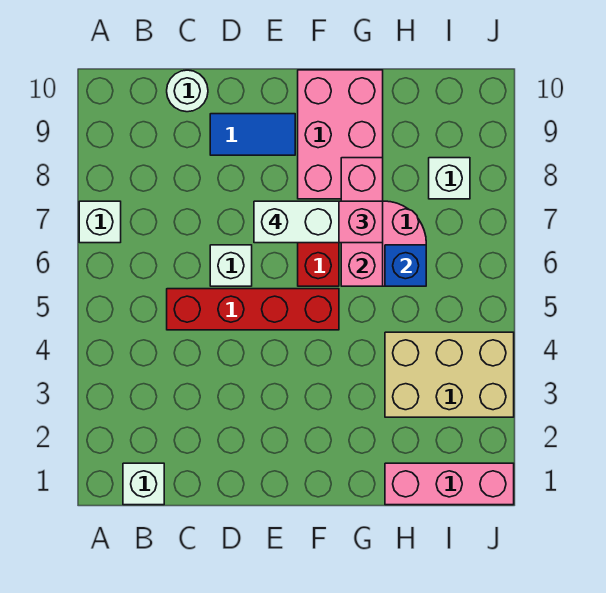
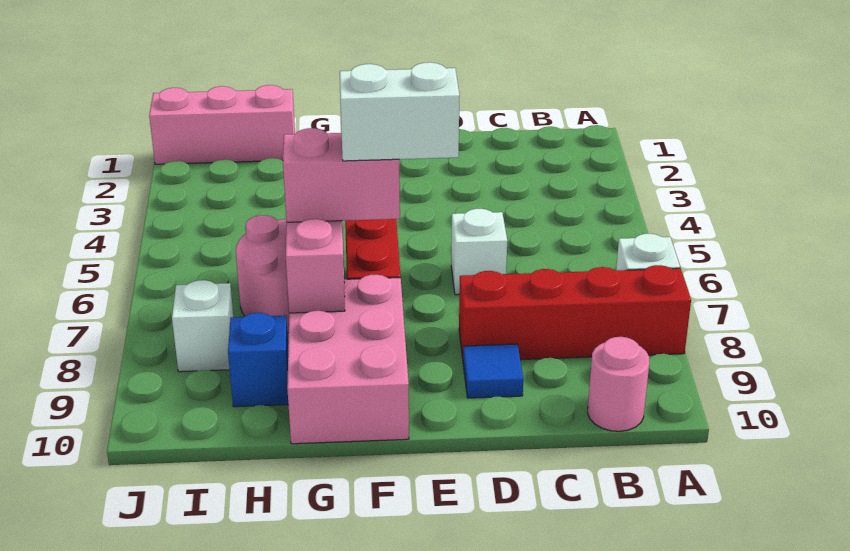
white 1x1 brick [123,463,164,505] -> none
none -> pink 1x1 round brick [588,337,649,431]
red 1x4 brick [167,289,339,330] -> red 1x4 brick moved to [459,265,691,360]
white 1x1 round brick [167,70,208,112] -> none
blue 1x2 tile [210,114,295,155] -> blue 1x1 tile [463,344,523,398]
tan 2x3 brick [385,332,514,417] -> none
blue 1x1 brick [385,245,426,286] -> blue 1x1 brick moved to [228,313,288,407]

